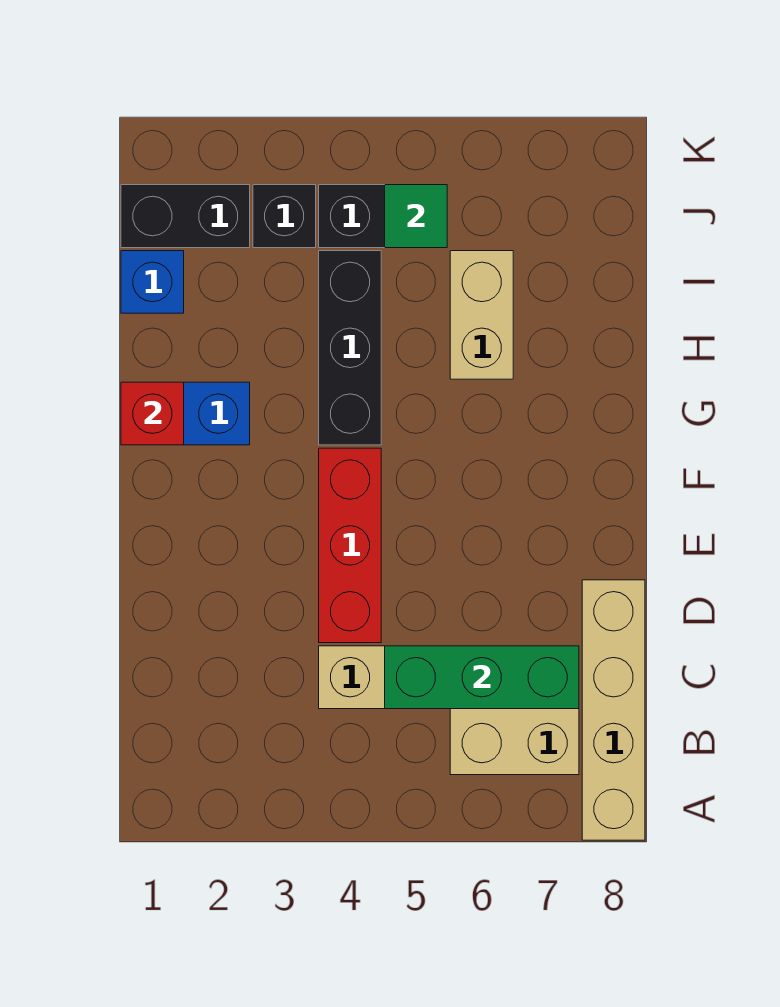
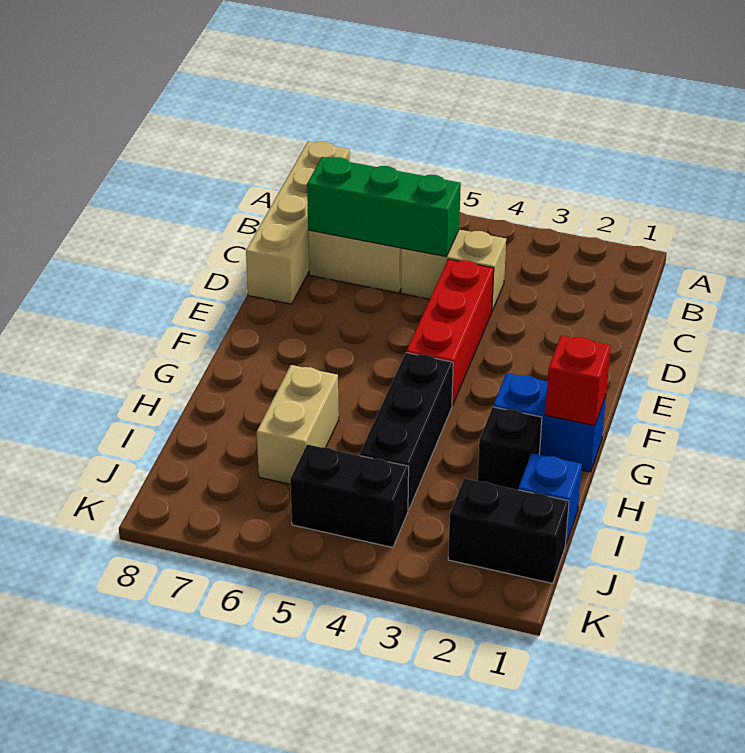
black 1x1 brick [253,185,316,248] -> black 1x1 brick moved to [478,407,542,490]
green 1x1 tile [385,185,447,248] -> none

